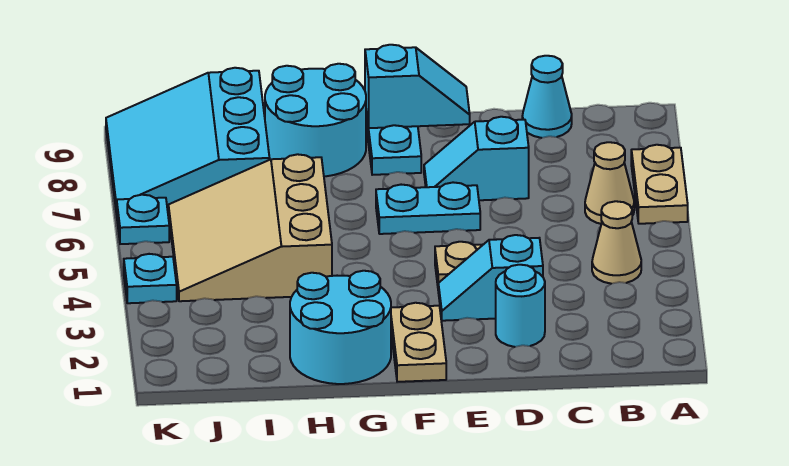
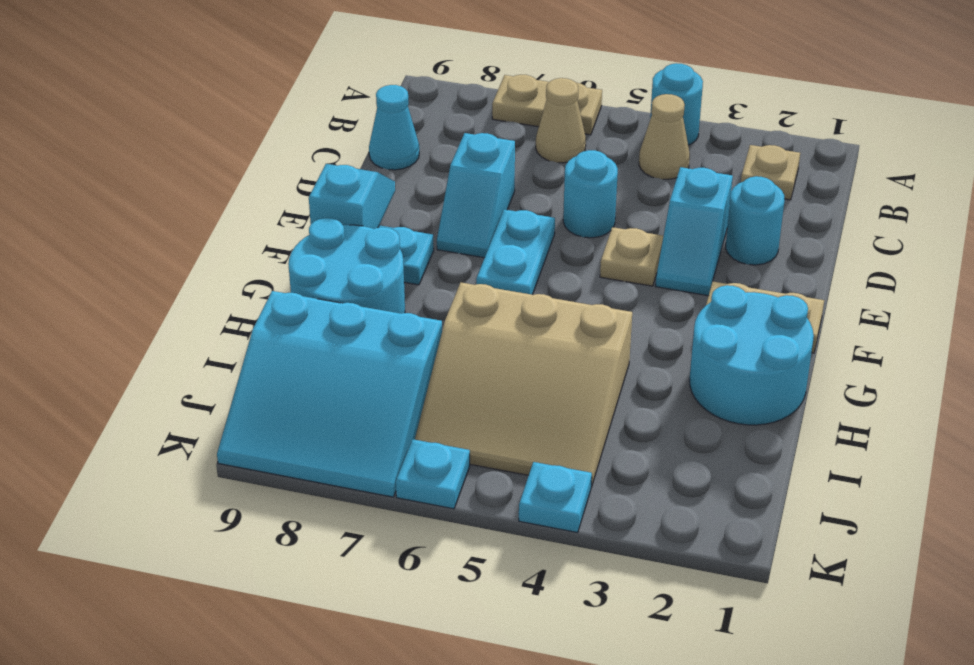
none -> cyan 1x1 round brick [650,63,703,145]
none -> tan 1x1 plate [741,145,800,200]
none -> cyan 1x1 round brick [563,150,618,238]

